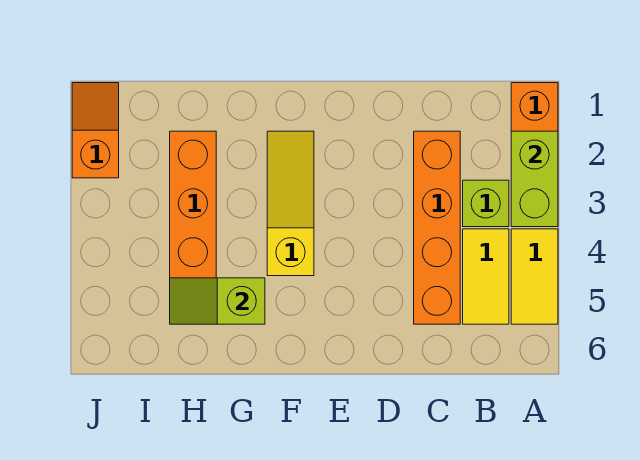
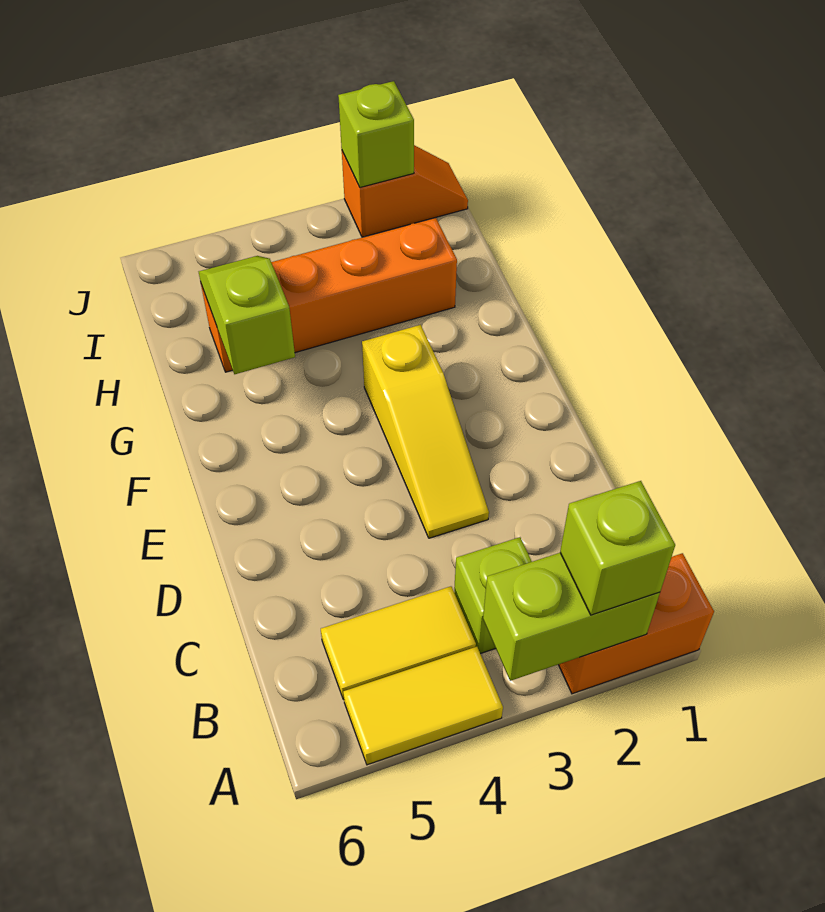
none -> lime 1x1 brick [560,481,675,615]
orange 1x4 brick [414,131,460,324] -> none
yellow 1x3 slope [267,131,314,276] -> yellow 1x3 slope turned to [362,325,489,538]
none -> lime 1x1 brick [338,81,414,187]

